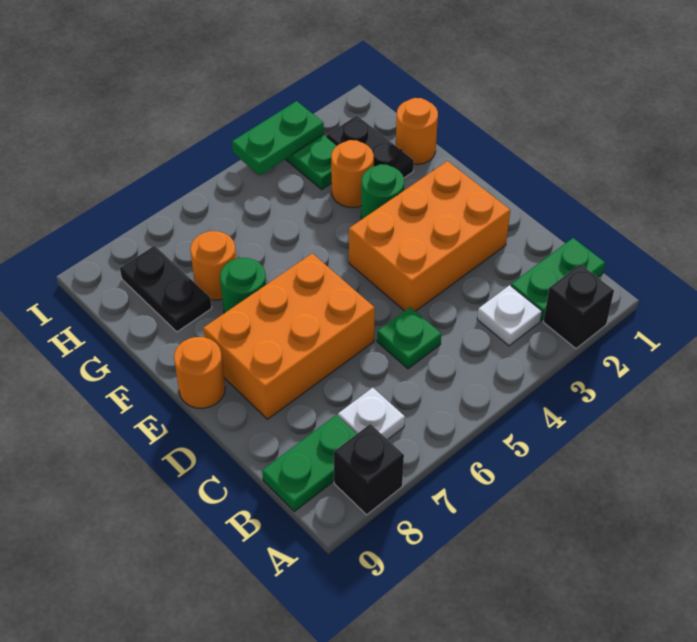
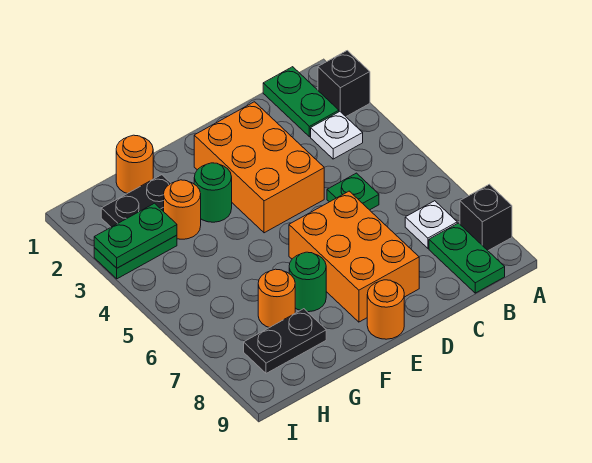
green 1x2 plate [232,101,324,175] -> green 1x2 plate turned to [94,203,177,268]

